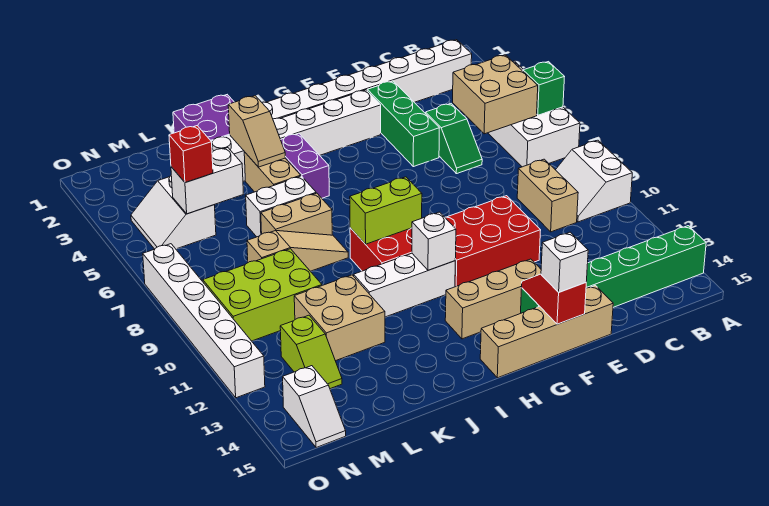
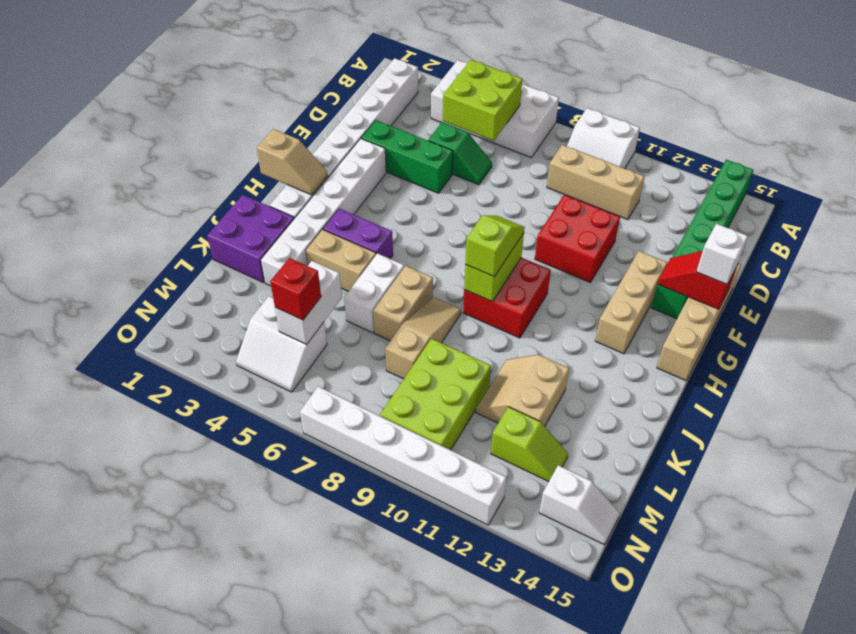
green 1x1 brick [523,62,564,115] -> none
tan 2x2 brick [453,55,538,134] -> lime 2x2 brick [443,60,522,141]
tan 1x2 brick [517,159,578,232] -> tan 1x3 brick [547,145,645,220]
red 2x3 brick [445,196,541,287] -> red 2x2 brick [535,195,620,283]
none -> lime 1x2 slope [465,215,525,277]
white 1x3 brick [354,253,455,317] -> none
white 1x1 brick [412,212,456,270] -> none
tan 1x2 slope [228,96,285,167] -> tan 1x2 slope moved to [257,129,328,195]
tan 2x2 brick [294,275,385,361] -> tan 2x2 slope [476,355,569,427]

